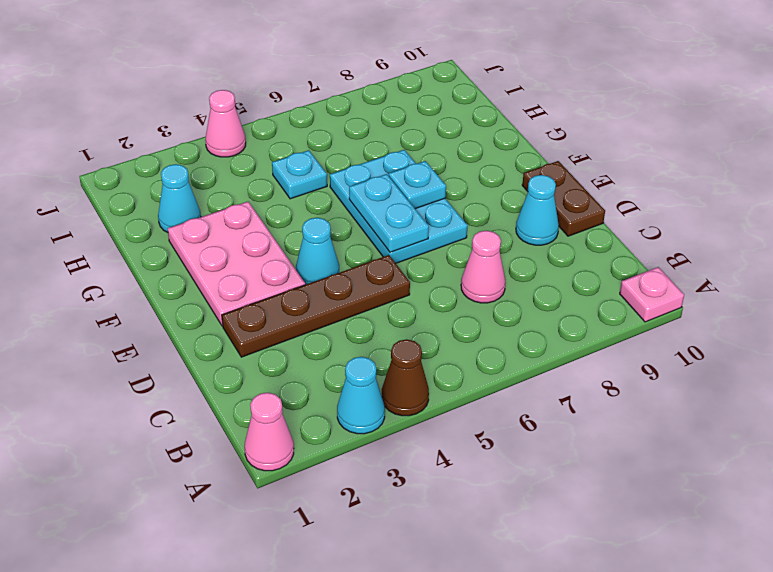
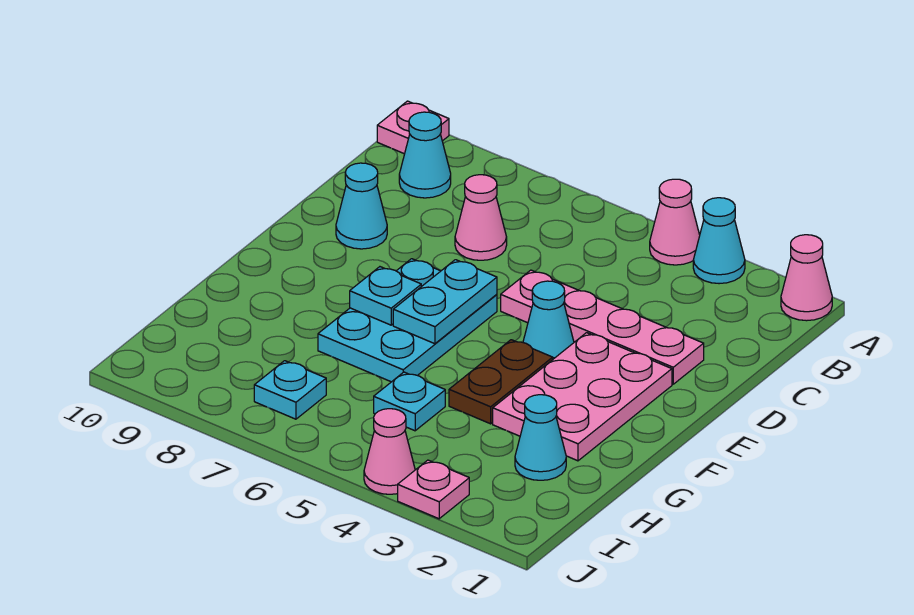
brown 1x1 cone [382,339,429,416] -> pink 1x1 cone [650,179,700,265]
none -> cyan 1x1 cone [399,112,451,198]
brown 1x4 plate [222,255,410,357] -> pink 1x4 plate [501,270,704,384]
brown 1x2 plate [522,161,605,236] -> brown 1x2 plate moved to [449,340,553,424]
none -> cyan 1x1 plate [254,361,326,419]
none -> pink 1x1 plate [398,460,469,519]

